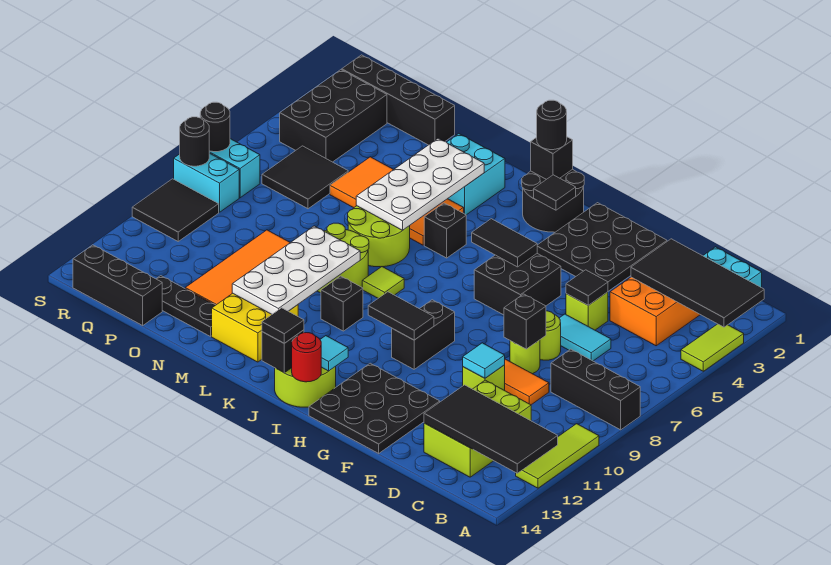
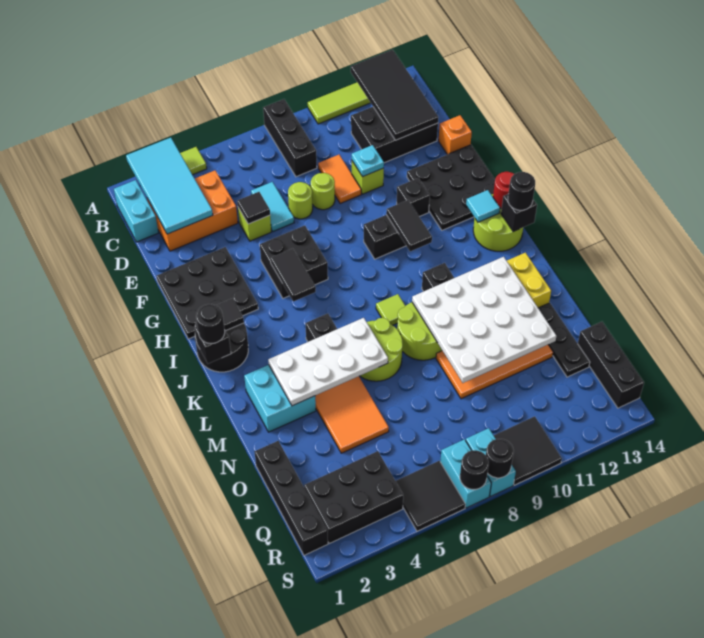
black 2x4 tile [631,239,764,327] -> cyan 2x4 tile [126,138,213,234]
lime 2x3 brick [424,380,531,477] -> black 2x3 brick [351,107,438,163]
black 1x1 brick [504,294,546,349] -> black 1x1 brick moved to [397,178,430,217]
cyan 1x1 tile [463,343,505,378] -> cyan 1x1 plate [352,145,384,177]
none -> orange 1x1 brick [439,115,472,154]
black 1x1 tile [262,308,304,343] -> black 1x1 round brick [508,172,535,210]
white 2x4 plate [232,226,360,314] -> white 4x4 plate [412,257,556,383]
black 2x2 tile [262,146,348,209] -> black 2x2 tile moved to [396,461,465,531]

